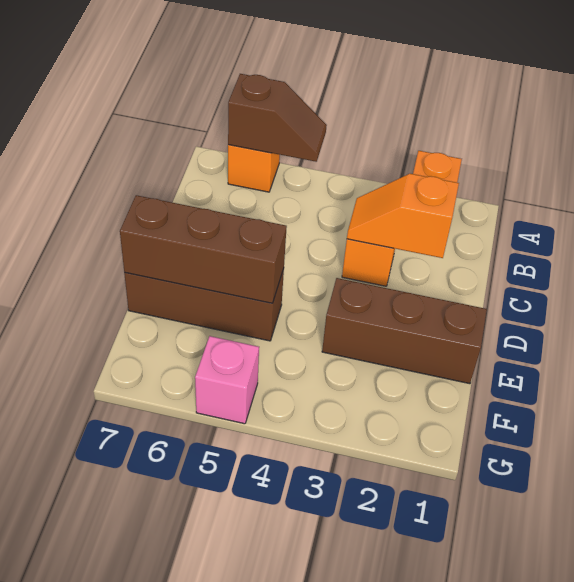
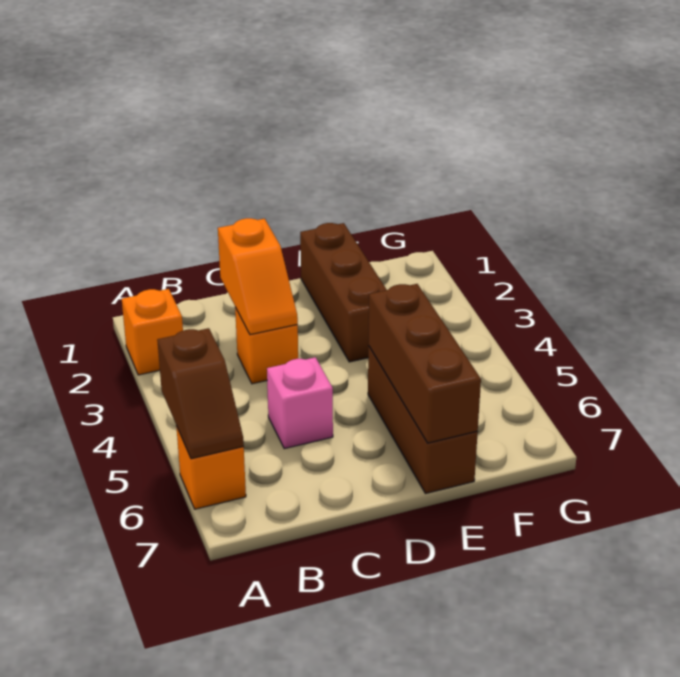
brown 1x2 slope [228,74,327,162] -> brown 1x2 slope turned to [157,328,244,459]
pink 1x1 brick [195,336,259,424] -> pink 1x1 brick moved to [267,357,333,449]

